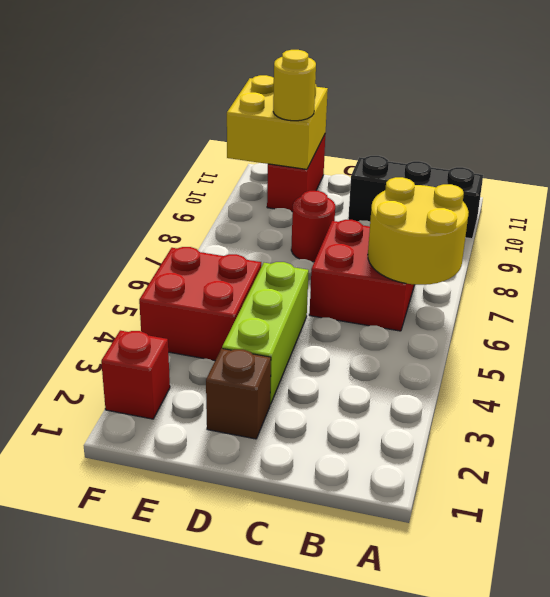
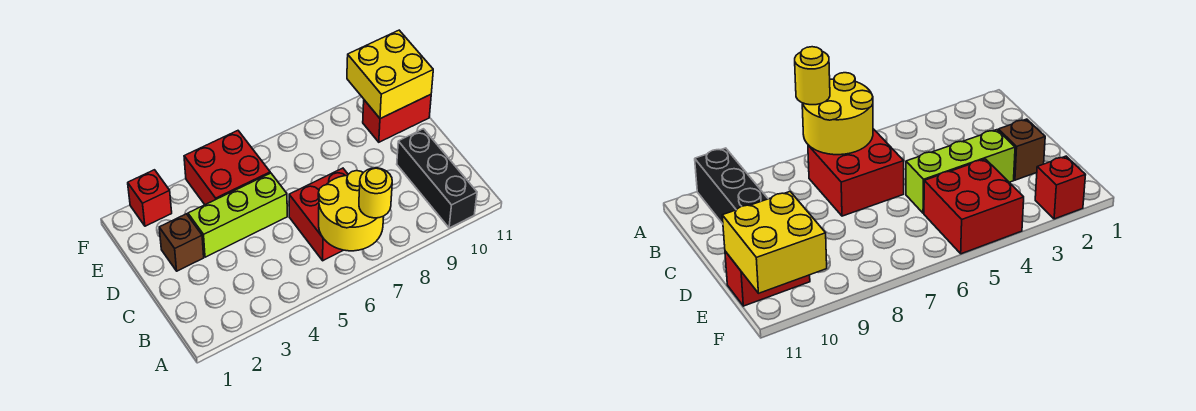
red 1x1 round brick [291,191,335,262] -> none
yellow 1x1 round brick [273,50,316,121] -> yellow 1x1 round brick moved to [359,168,392,218]

